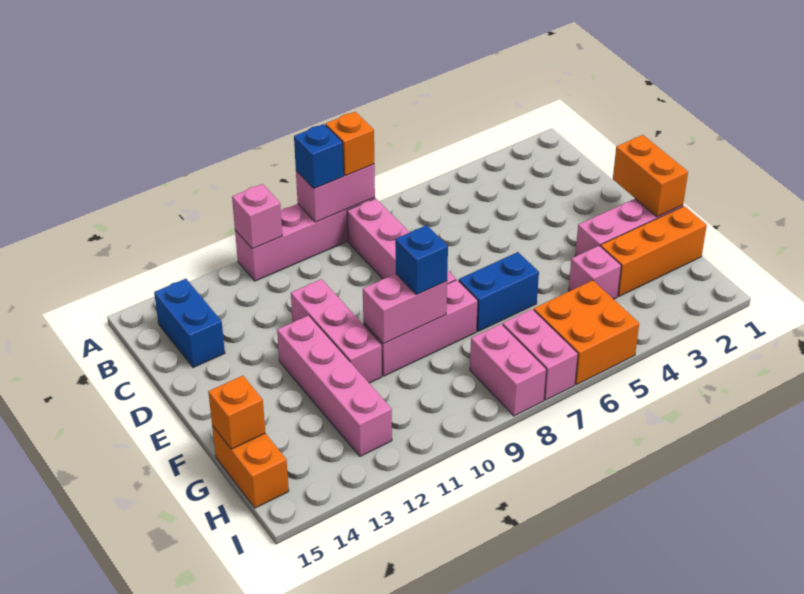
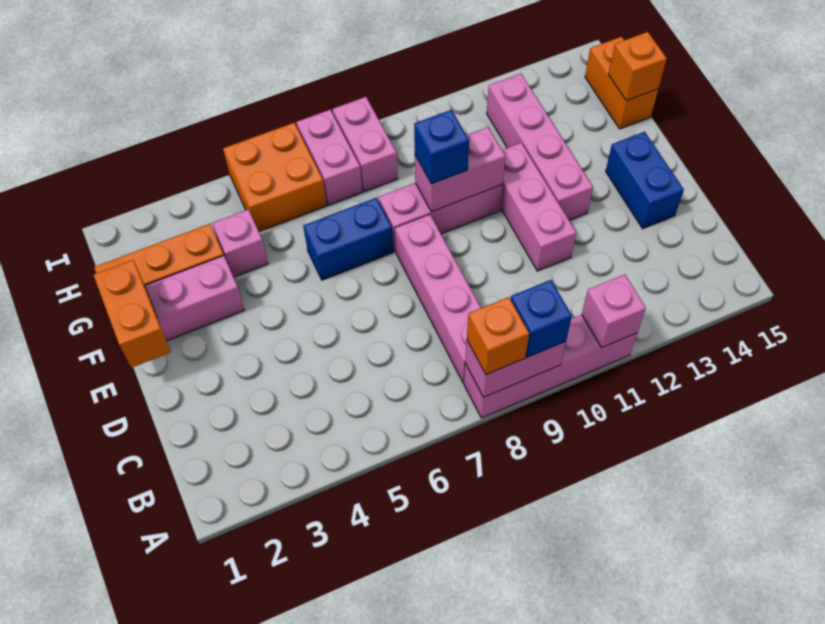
blue 1x2 brick [154,279,225,368] -> blue 1x2 brick moved to [606,132,684,229]

